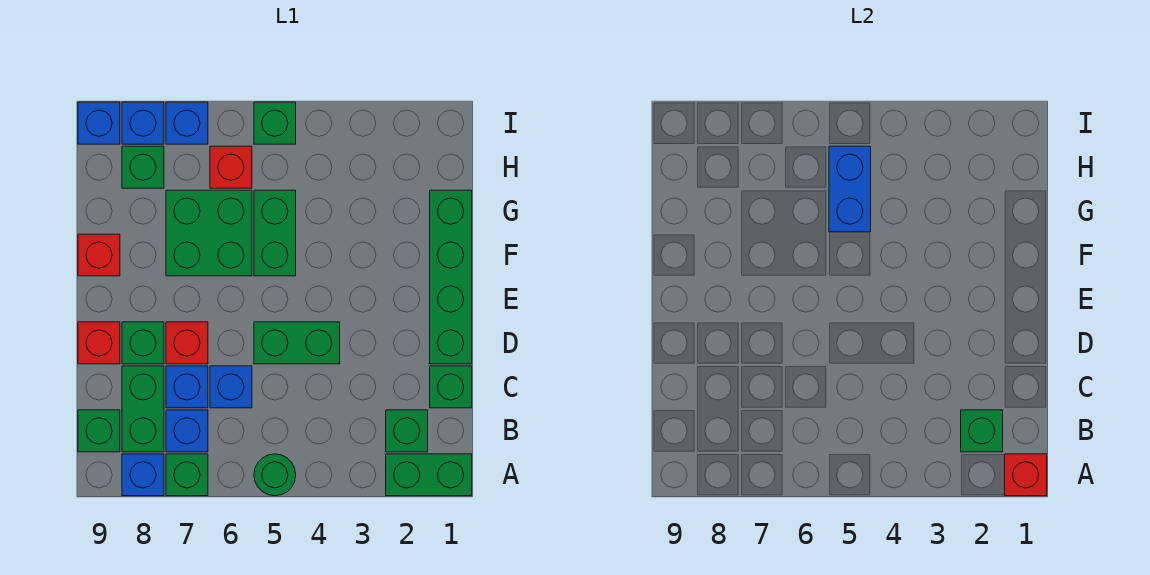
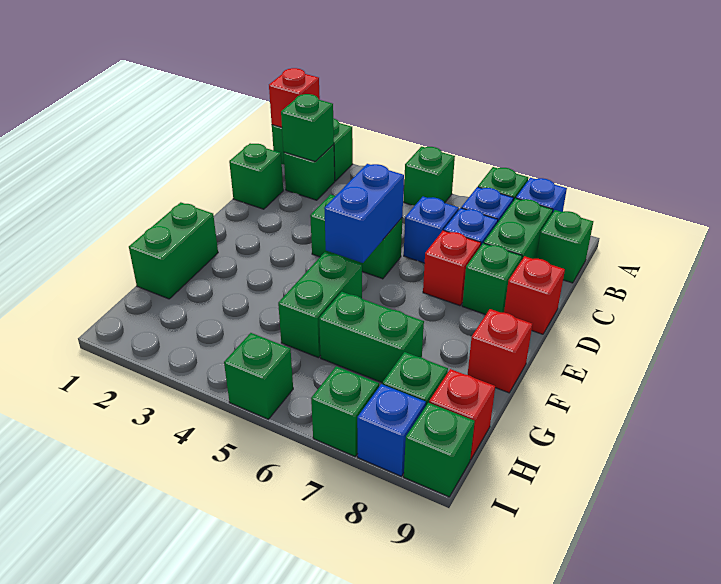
green 1x1 round brick [254,454,296,496] -> green 1x1 brick [404,147,455,205]
green 1x4 brick [430,190,472,364] -> green 1x2 brick [129,202,218,299]
green 2x2 brick [166,190,252,276] -> green 1x2 brick [319,292,424,382]
blue 1x2 brick [829,146,871,232] -> blue 1x2 brick moved to [324,164,404,263]
red 1x1 brick [210,146,252,188] -> red 1x1 brick moved to [429,369,495,460]
blue 1x1 brick [166,102,208,144] -> green 1x1 brick [311,366,379,456]
blue 1x1 brick [78,102,120,144] -> green 1x1 brick [404,403,475,497]

